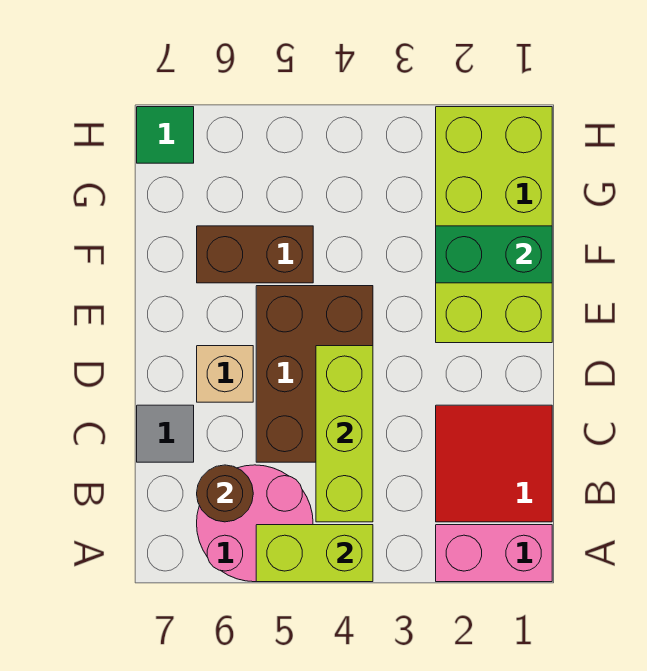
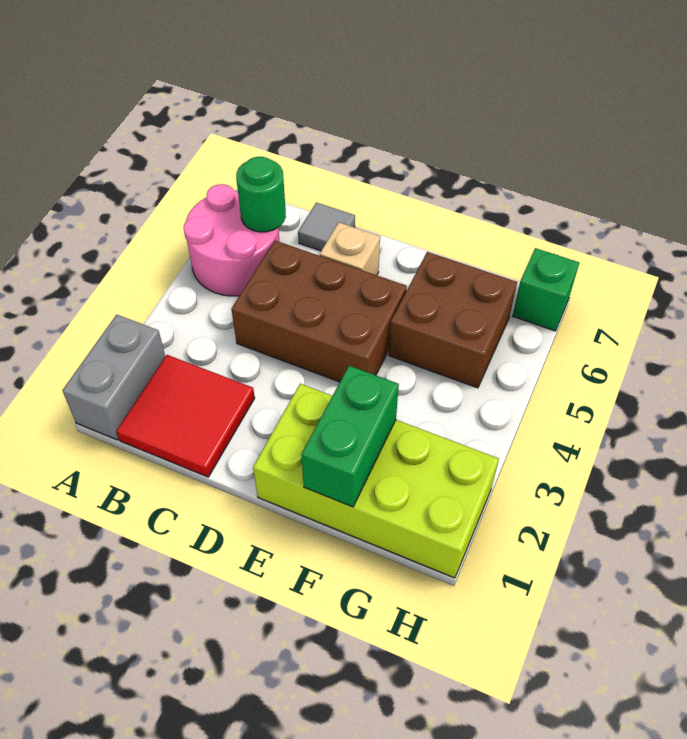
pink 1x2 brick [436,525,552,582] -> grey 1x2 brick [62,315,165,440]
lime 1x2 brick [256,525,373,582] -> none
lime 1x3 brick [316,346,373,522] -> none
brown 1x1 round brick [197,465,253,522] -> green 1x1 round brick [236,157,286,232]
brown 1x2 brick [197,226,313,283] -> brown 2x2 brick [389,252,517,388]
green 1x1 tile [137,107,194,163] -> green 1x1 brick [512,248,579,331]

